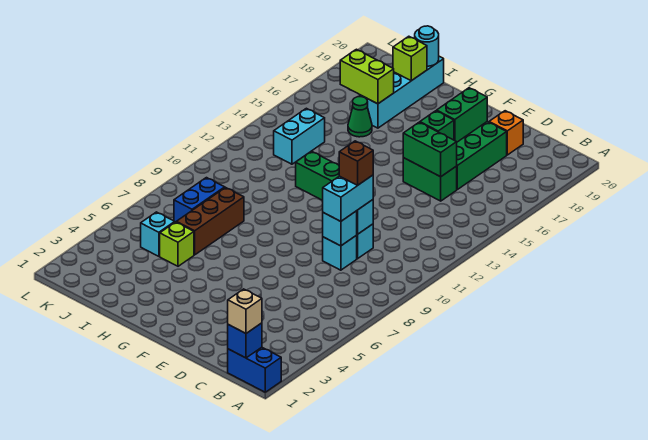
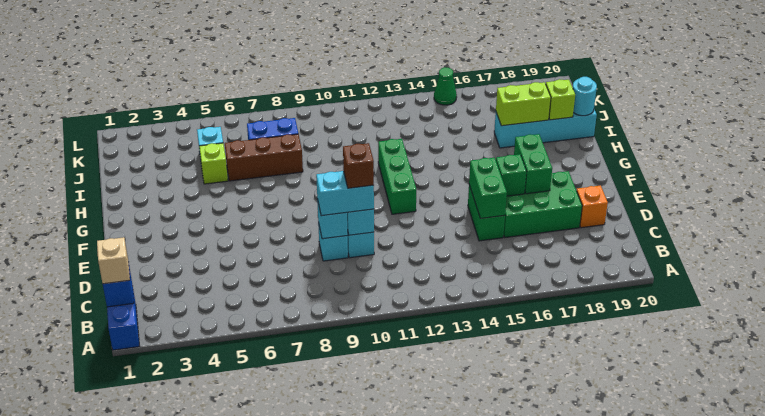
green 1x2 brick [437,88,487,142] -> green 1x2 brick turned to [514,134,552,194]
green 1x1 cone [348,97,372,137] -> green 1x1 cone moved to [434,67,457,105]
lime 1x2 brick [340,49,394,104] -> lime 1x2 brick turned to [496,82,551,126]
cyan 1x2 brick [274,108,325,164] -> none

